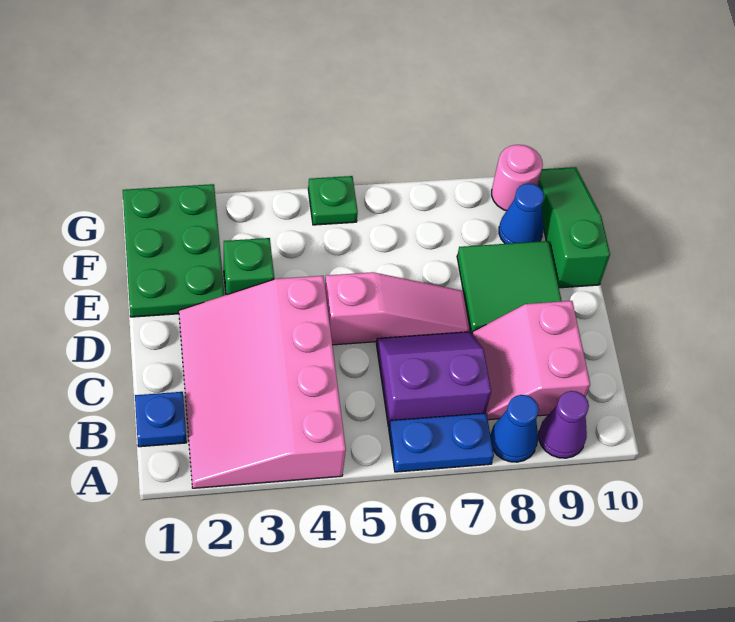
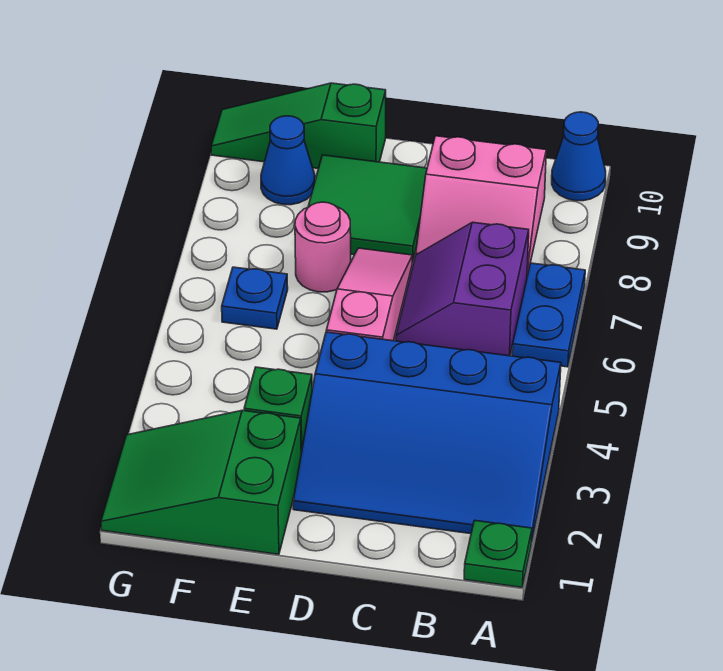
pink 3x4 slope [179,276,346,488] -> blue 3x4 slope [293,332,561,539]
blue 1x1 cone [490,395,539,462] -> blue 1x1 cone moved to [552,112,606,201]
purple 1x1 cone [539,391,589,458] -> none
blue 1x1 plate [135,392,187,447] -> blue 1x1 plate moved to [222,267,288,329]
green 2x3 plate [123,184,224,317] -> green 2x3 slope [101,410,301,554]
green 1x1 plate [308,176,358,225] -> green 1x1 plate moved to [464,520,532,587]
pink 1x1 round brick [492,145,543,211] -> pink 1x1 round brick moved to [295,202,351,292]

